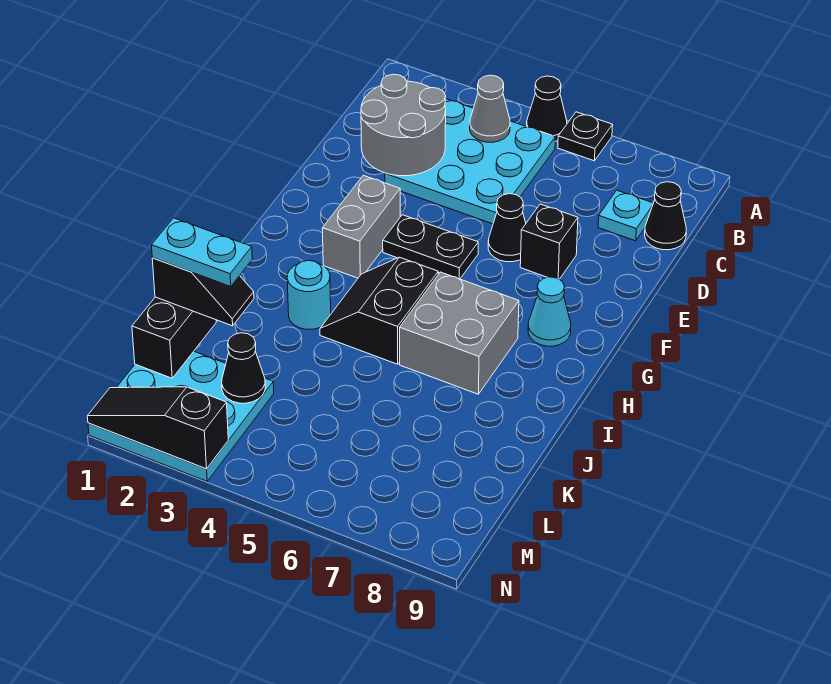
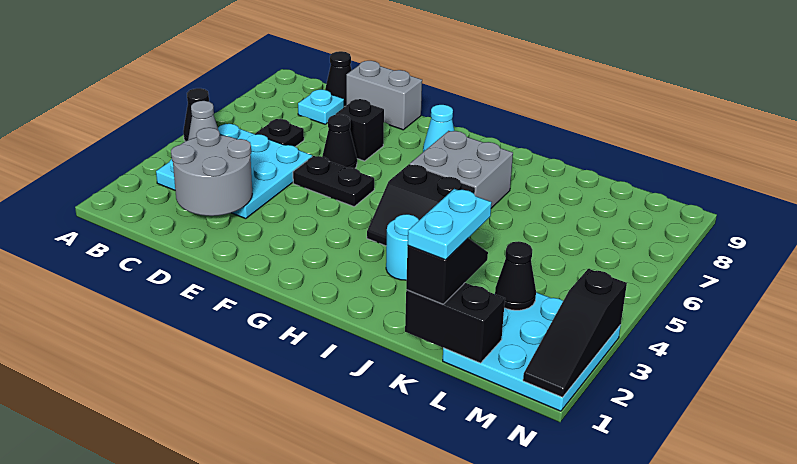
black 1x1 plate [558,112,613,161] -> black 1x1 plate moved to [255,119,304,147]
grey 1x2 brick [322,175,400,278] -> grey 1x2 brick moved to [346,61,422,130]
black 1x2 plate [383,215,478,279] -> black 1x2 plate turned to [293,156,374,207]

